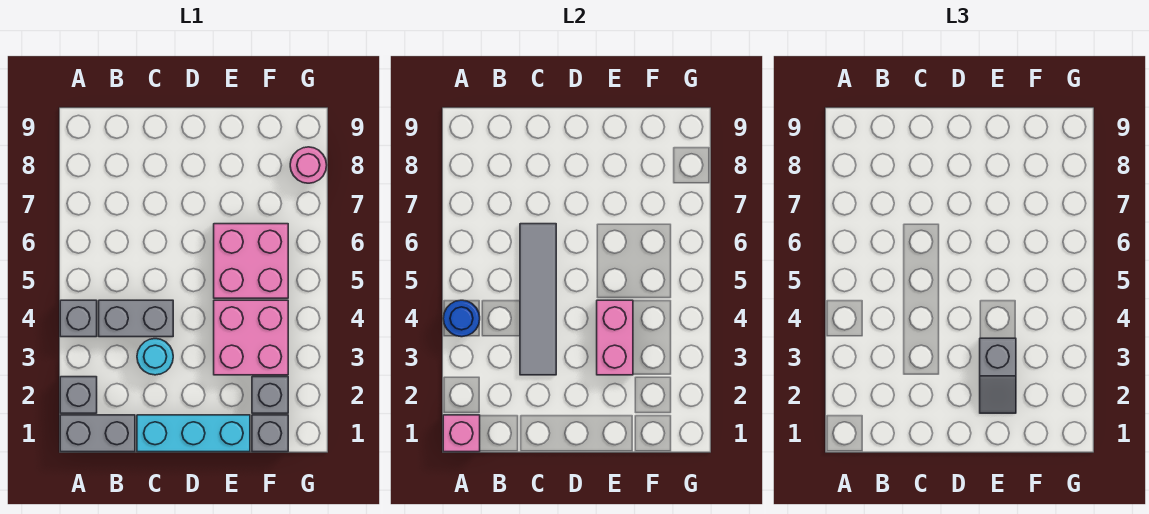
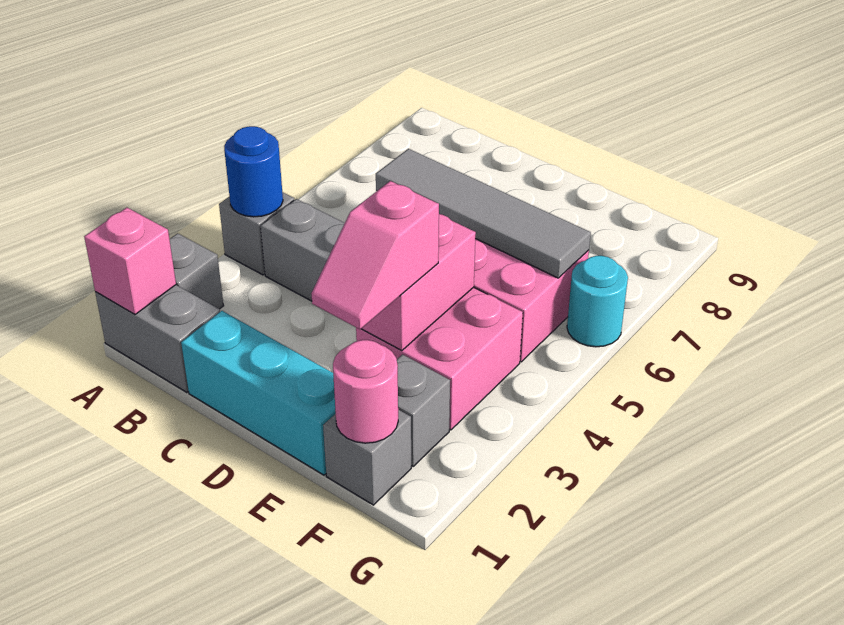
cyan 1x1 round brick [137,339,173,375] -> cyan 1x1 round brick moved to [567,256,628,347]
grey 1x4 tile [520,224,556,375] -> grey 1x4 tile turned to [376,149,591,278]
grey 1x2 slope [980,338,1016,413] -> pink 1x2 slope [311,181,439,329]
pink 1x1 round brick [290,147,327,183] -> pink 1x1 round brick moved to [333,340,398,443]

